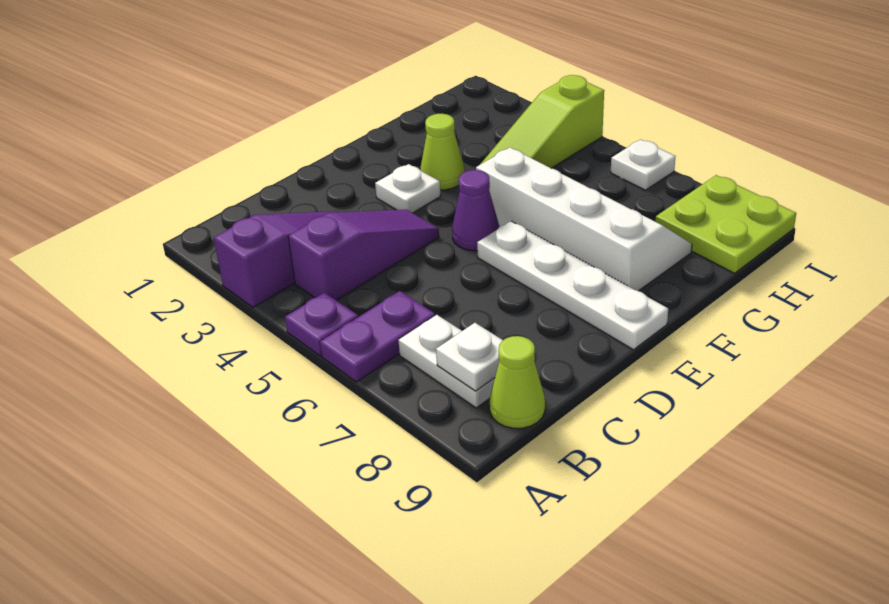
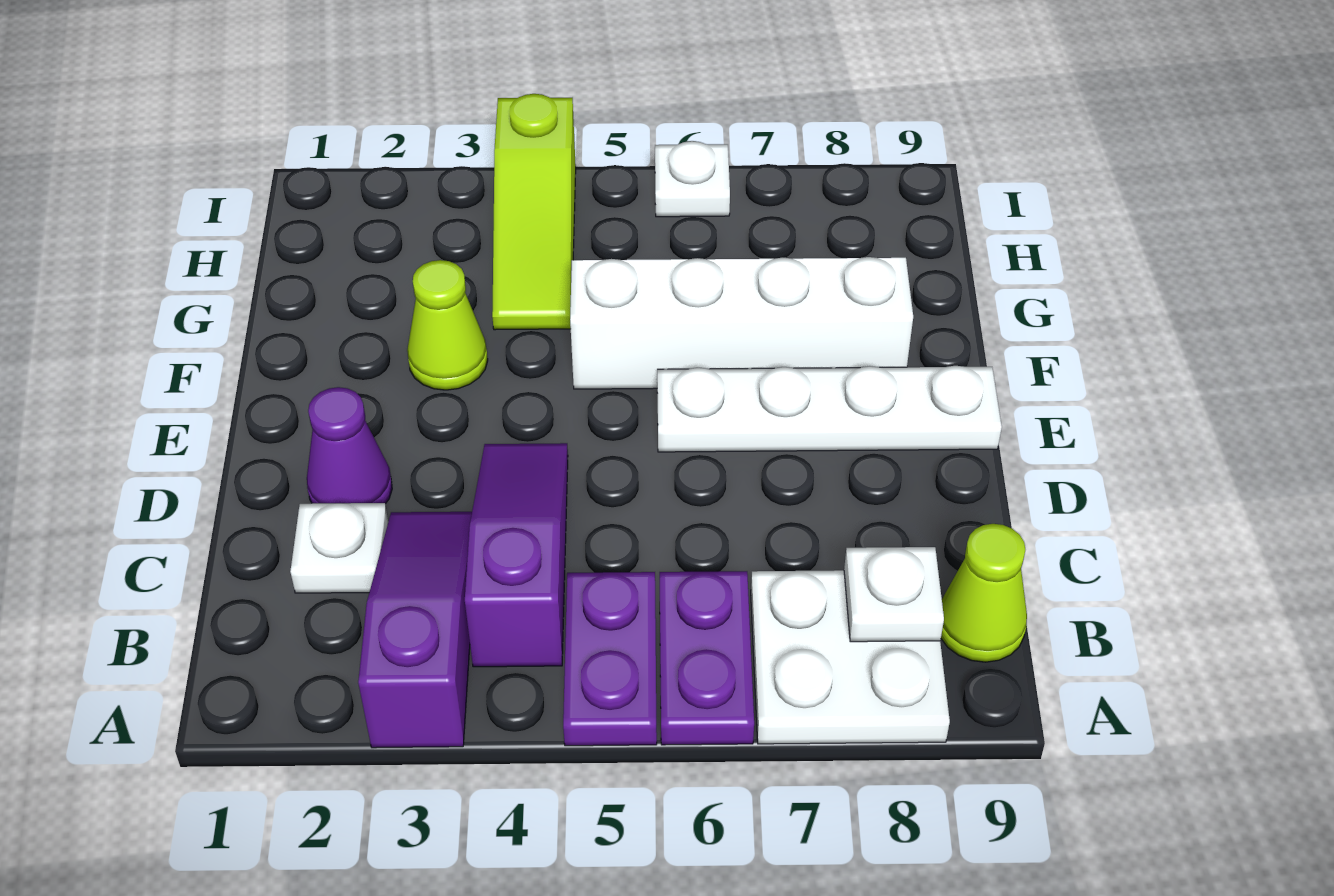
purple 1x1 plate [285,293,358,356] -> purple 1x2 plate [563,572,657,746]
white 1x2 plate [398,315,495,408] -> white 2x2 plate [751,570,950,744]
white 1x1 plate [375,164,441,213] -> white 1x1 plate moved to [290,503,388,593]
purple 1x1 cone [452,170,499,251] -> purple 1x1 cone moved to [307,387,392,504]
lime 2x2 plate [655,175,796,273] -> none

